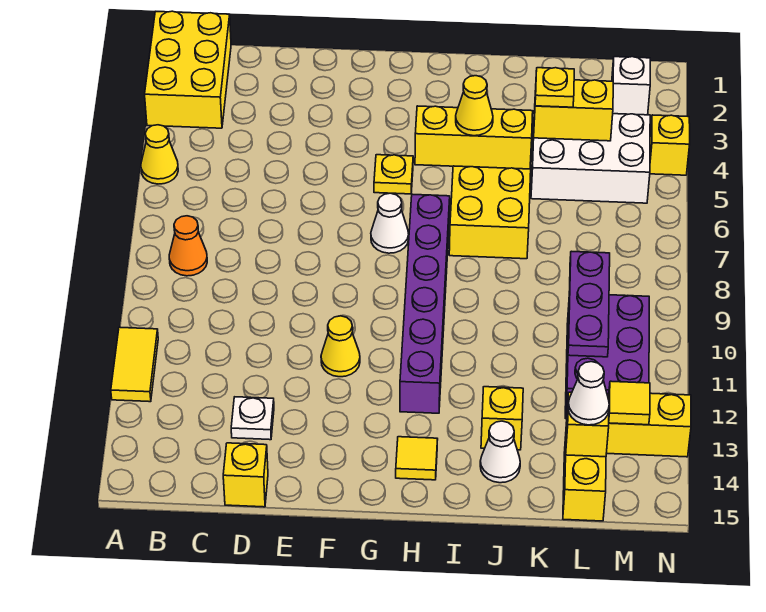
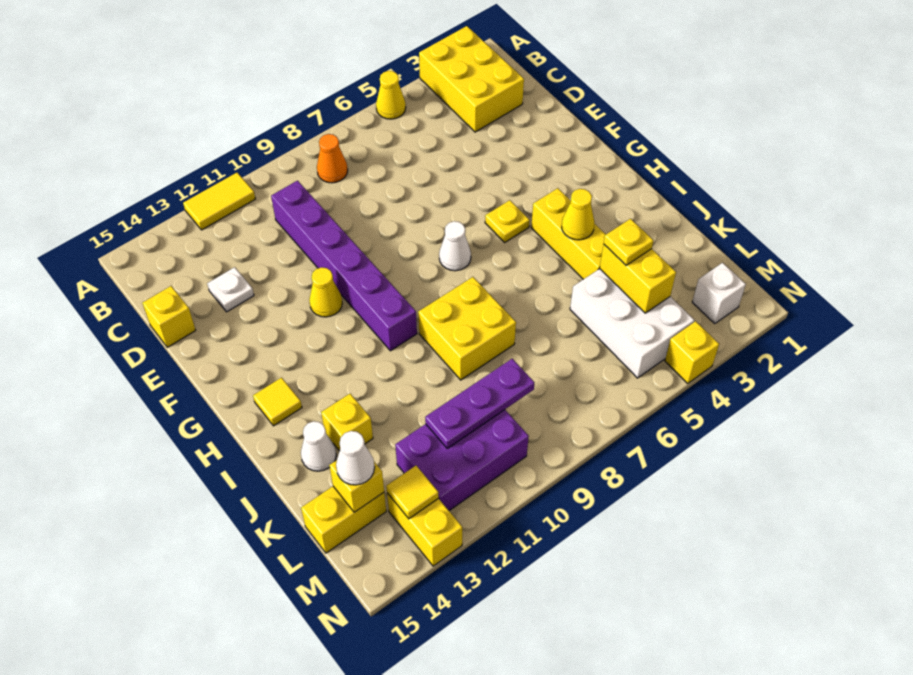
yellow 2x3 brick [145,11,231,128] -> yellow 2x3 brick turned to [419,26,524,132]
purple 1x6 brick [400,194,450,413] -> purple 1x6 brick turned to [271,181,417,351]
yellow 2x2 brick [449,166,531,259] -> yellow 2x2 brick moved to [418,277,516,380]

